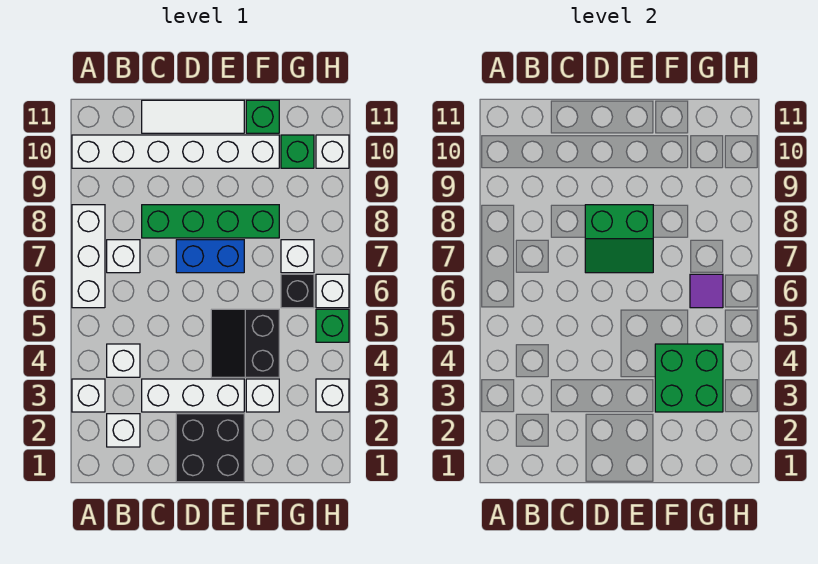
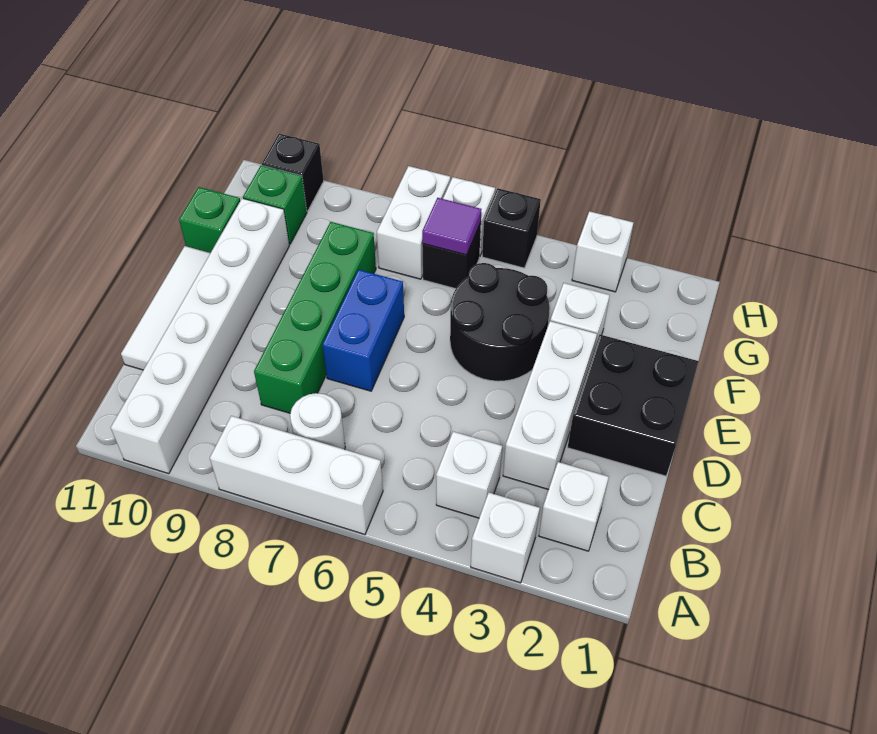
white 1x1 brick [107,240,140,273] -> white 1x1 round brick [290,393,345,449]
green 2x2 slope [585,205,653,273] -> none
black 2x2 slope [211,309,279,377] -> black 2x2 round brick [450,263,550,381]
green 2x2 brick [655,344,723,412] -> none
white 1x1 brick [281,240,314,273] -> white 1x2 brick [377,166,450,279]
green 1x1 brick [316,309,349,342] -> black 1x1 brick [482,188,541,268]
white 1x1 brick [316,135,349,168] -> black 1x1 brick [262,134,324,211]

